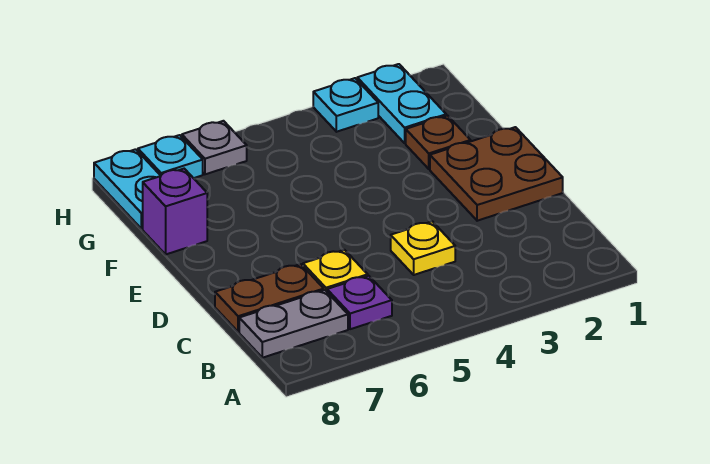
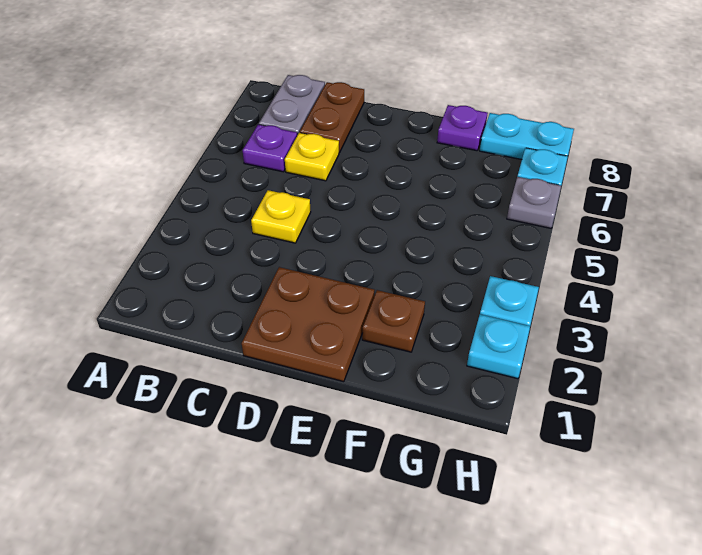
purple 1x1 brick [143,169,207,254] -> purple 1x1 plate [437,105,488,151]
cyan 1x2 plate [357,64,446,143] -> cyan 1x1 plate [467,314,530,379]

